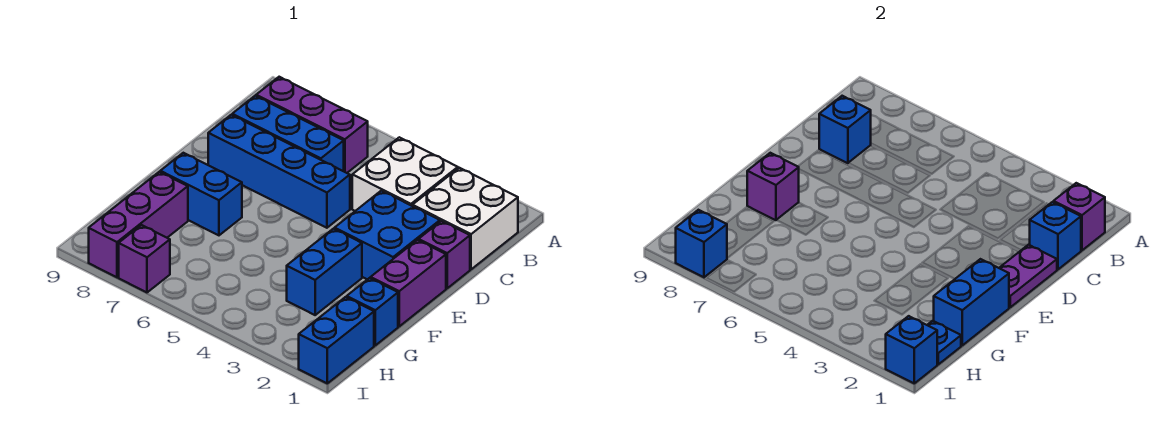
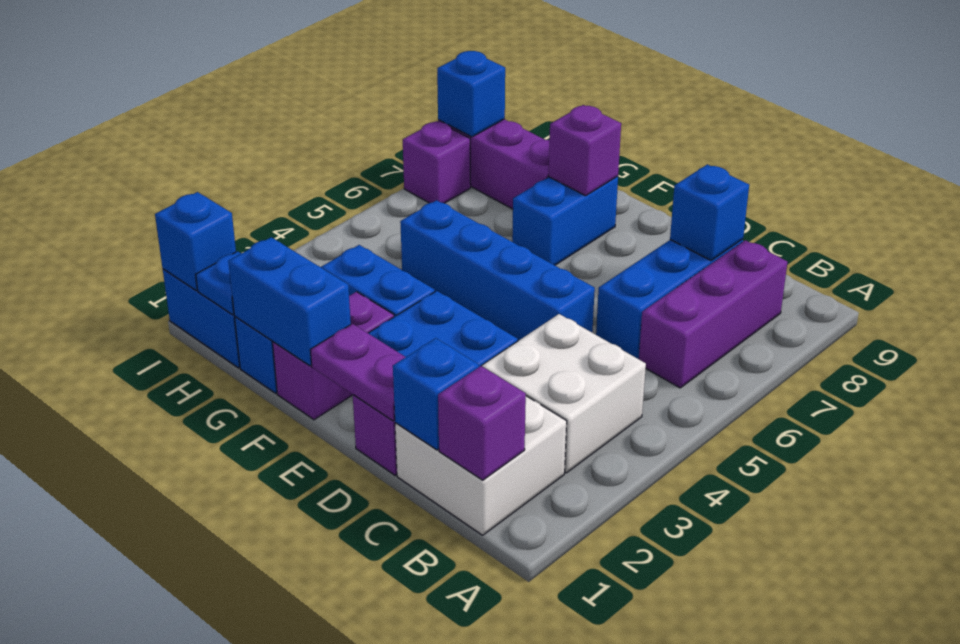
blue 1x4 brick [208,115,350,228] -> blue 1x4 brick turned to [400,200,595,341]
purple 1x2 brick [371,240,446,326] -> purple 1x2 brick turned to [272,292,394,420]

